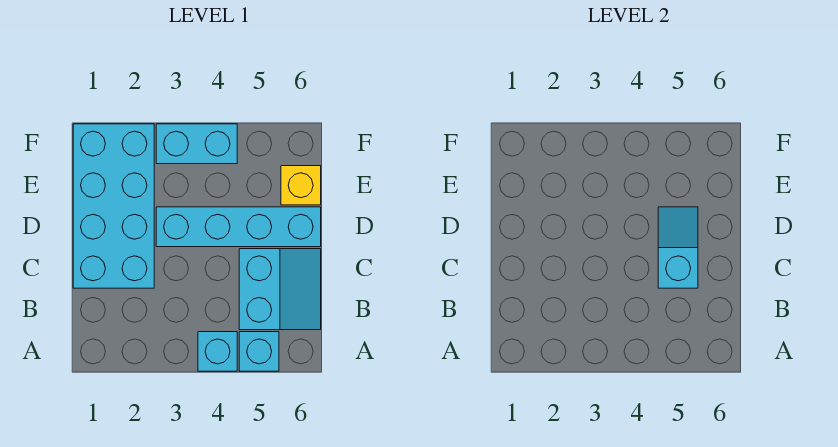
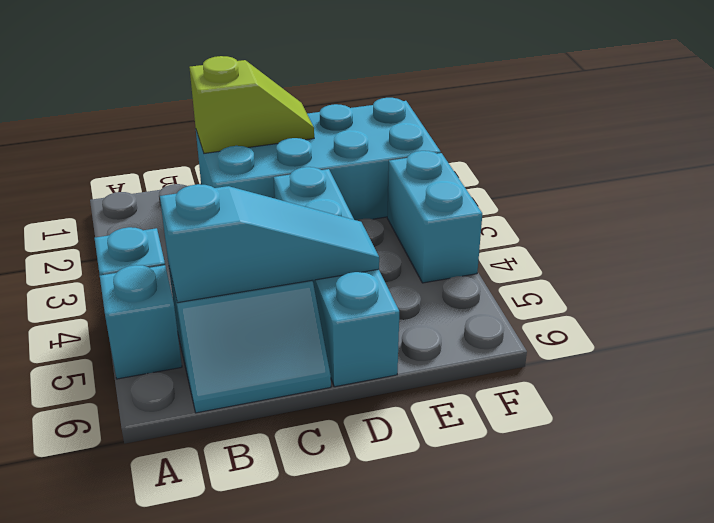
none -> lime 1x2 slope [189,56,314,153]
cyan 1x2 slope [658,207,698,288] -> cyan 1x3 slope [160,184,379,303]
yellow 1x1 brick [281,166,321,205] -> none

